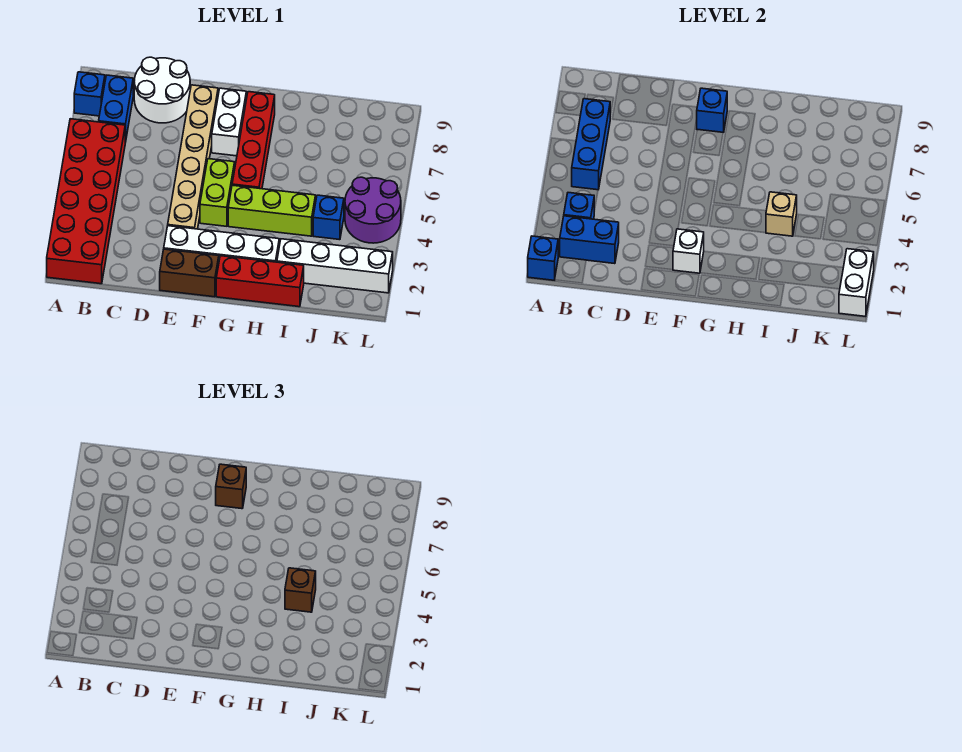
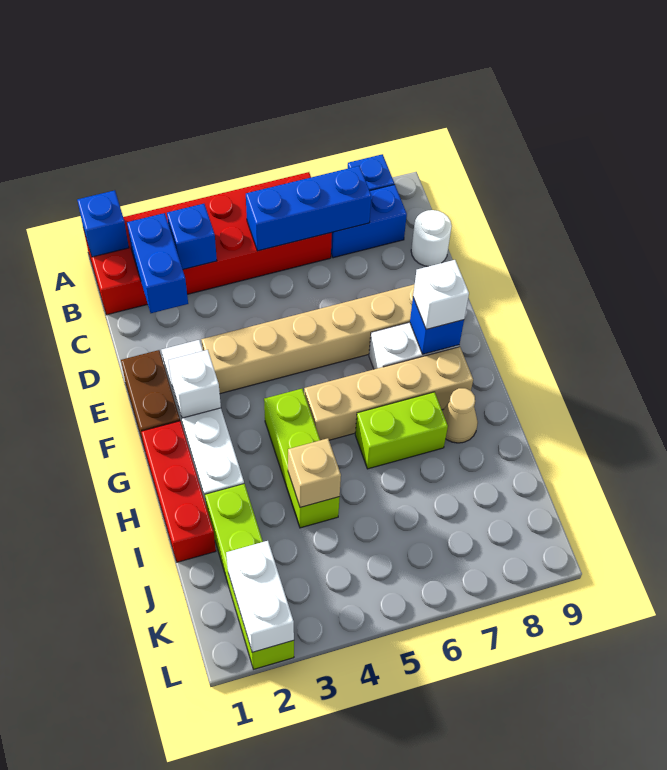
white 2x2 round brick [134,57,190,123] -> white 1x1 round brick [411,210,452,266]
lime 1x2 brick [200,159,235,226] -> lime 1x2 brick moved to [355,392,448,469]
brown 1x1 brick [216,464,246,509] -> white 1x1 brick [413,260,469,330]
red 1x4 brick [232,92,275,189] -> tan 1x4 brick [304,347,473,440]
none -> tan 1x1 cone [442,388,478,443]
white 1x4 brick [277,239,393,293] -> lime 1x4 brick [205,484,294,669]
brown 1x1 brick [285,568,316,612] -> none
blue 1x1 brick [313,195,344,240] -> none
purple 2x2 round brick [345,177,401,243] -> none
white 1x2 brick [839,249,874,316] -> white 1x2 brick turned to [226,541,294,652]

